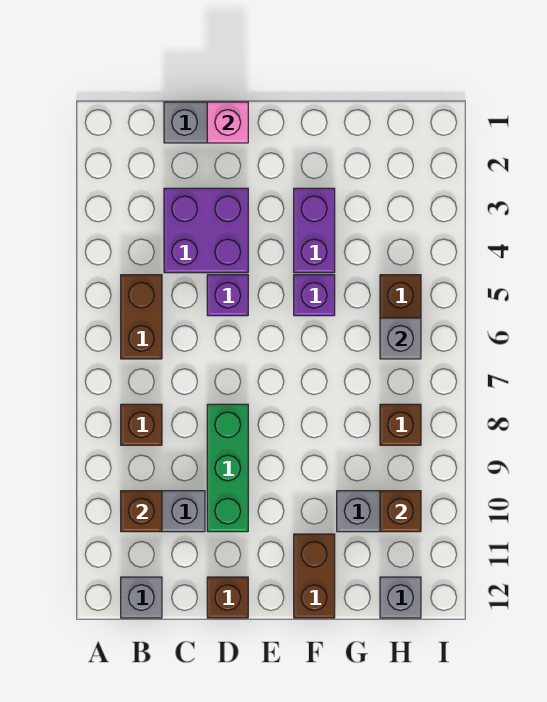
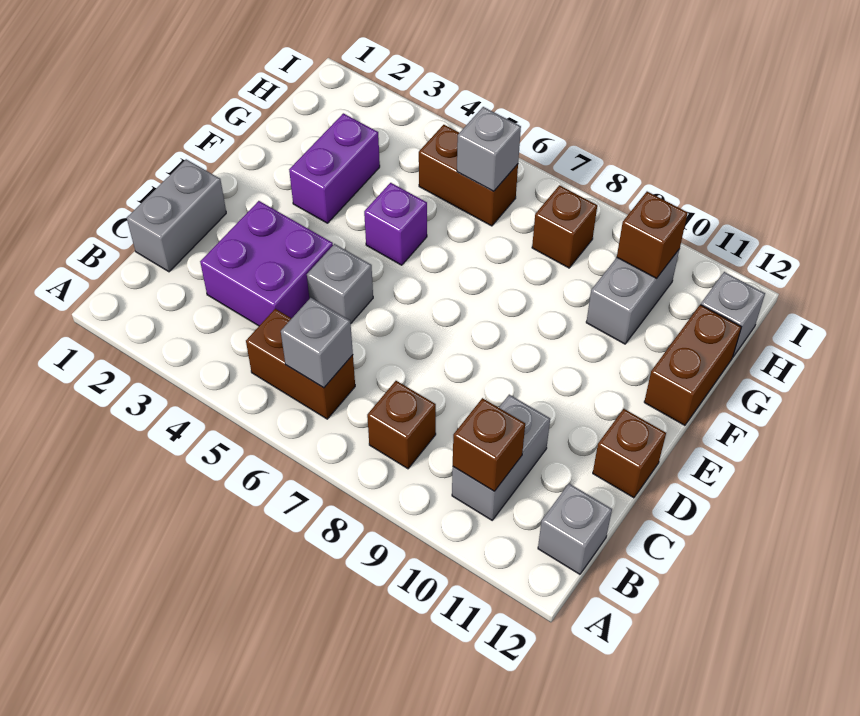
none -> grey 1x1 brick [281,298,353,388]
pink 1x1 brick [207,102,248,143] -> none
purple 1x1 brick [207,275,248,316] -> grey 1x1 brick [307,244,373,323]
green 1x3 brick [207,404,248,532] -> none
purple 1x2 brick [294,188,335,273] -> purple 1x2 brick turned to [289,113,380,223]
brown 1x2 brick [294,534,335,618] -> brown 1x2 brick turned to [644,305,741,425]

